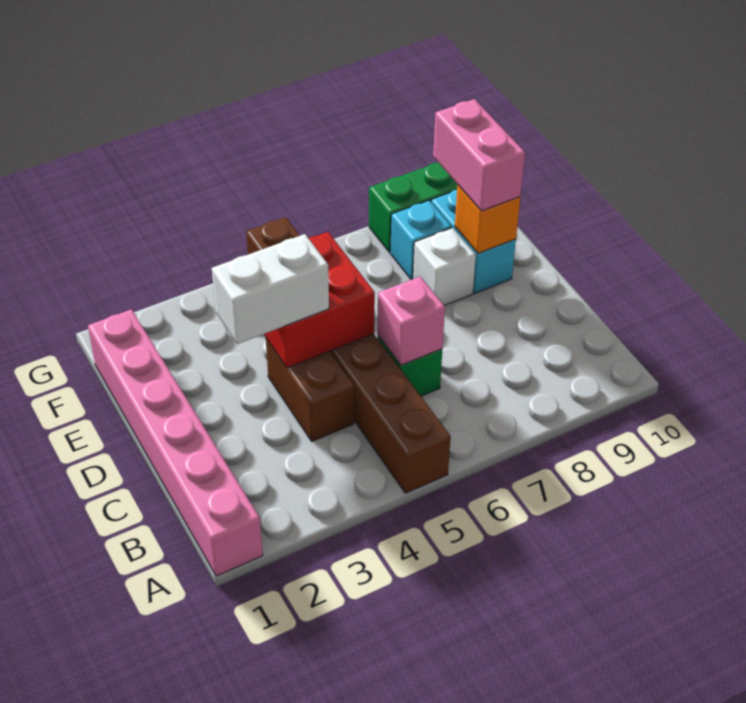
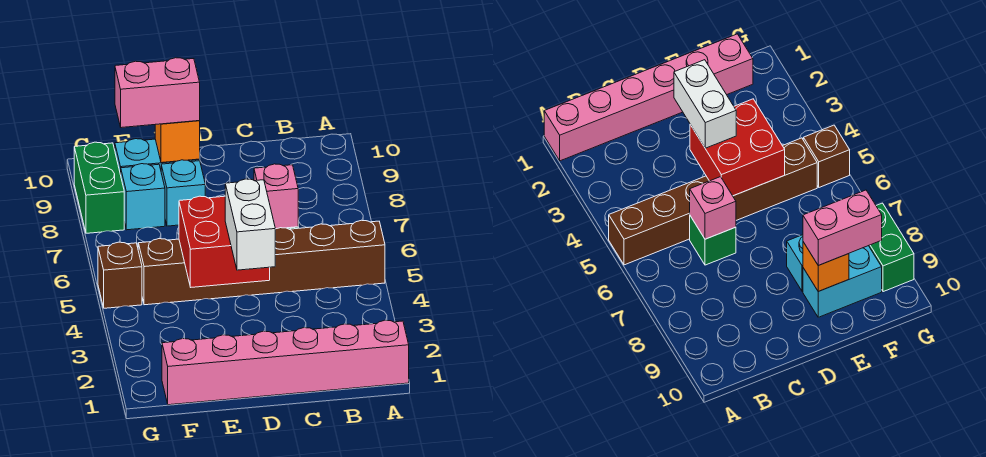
brown 1x2 brick [266,338,354,441] -> none
white 1x1 brick [413,228,476,306] -> cyan 1x1 brick [161,160,205,226]

